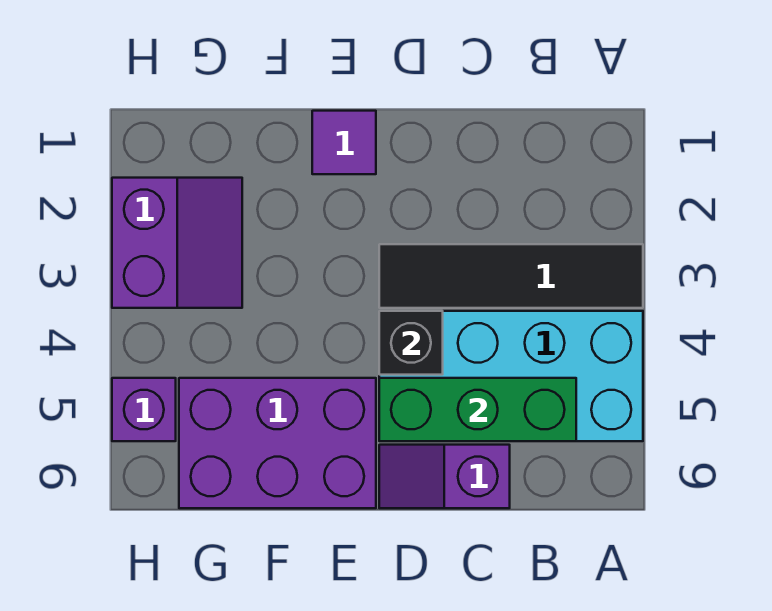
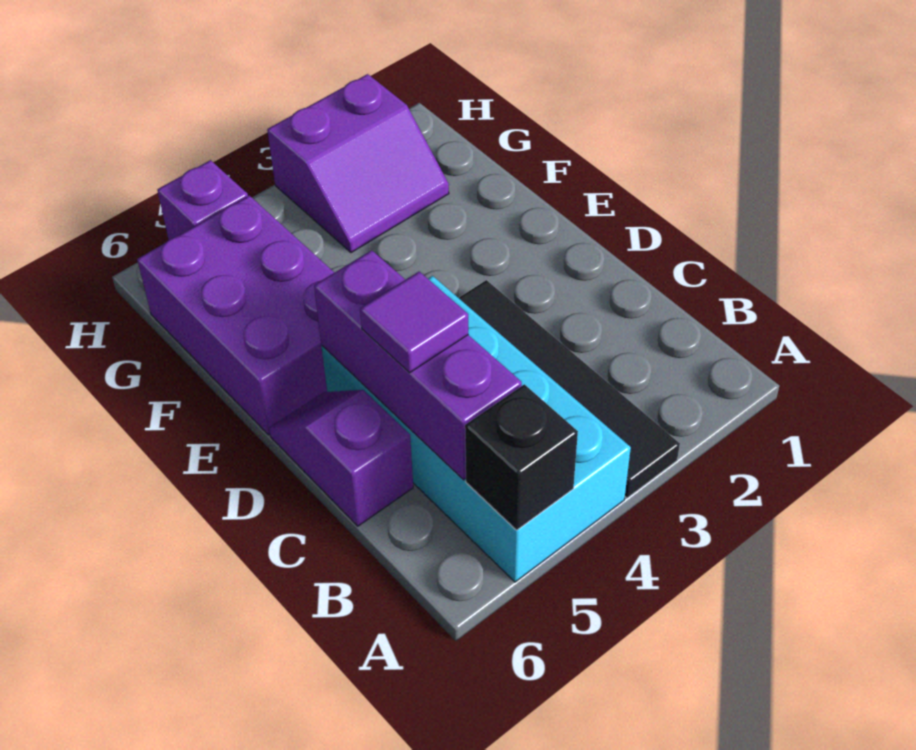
green 1x3 brick [379,378,576,441] -> purple 1x3 brick [314,250,522,480]
black 1x1 brick [379,311,443,375] -> black 1x1 brick moved to [465,384,578,530]
purple 1x1 tile [312,111,376,174] -> purple 1x1 tile moved to [360,272,468,373]

